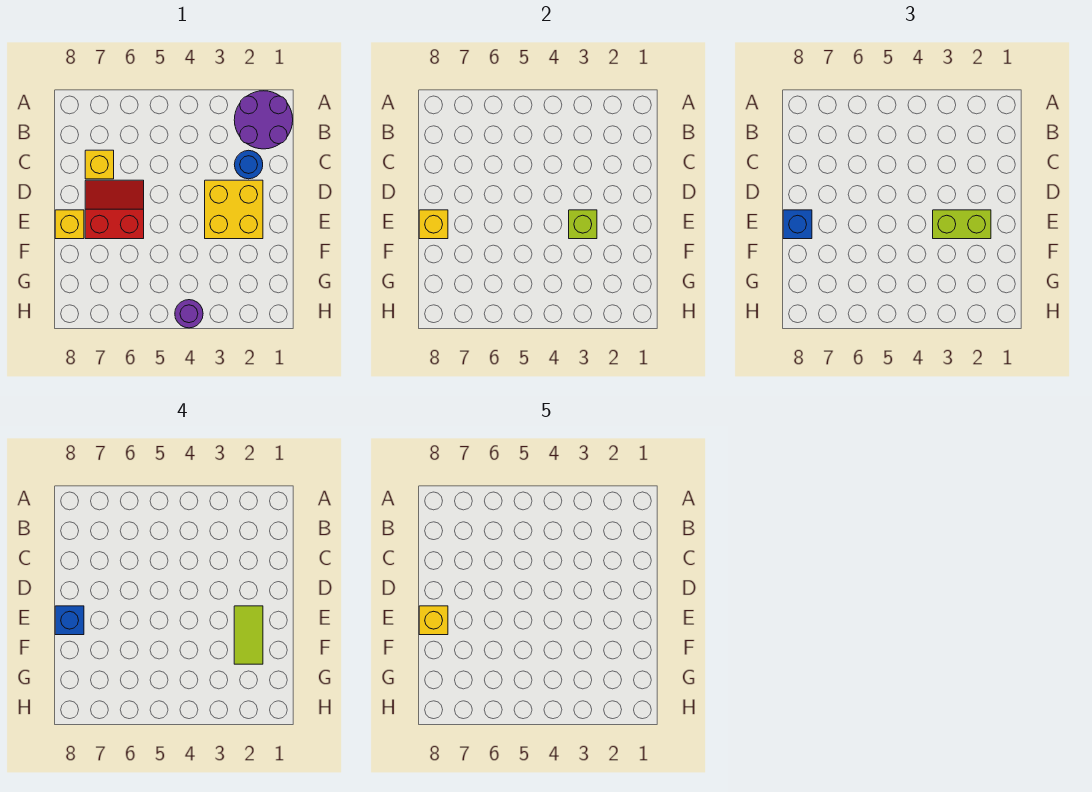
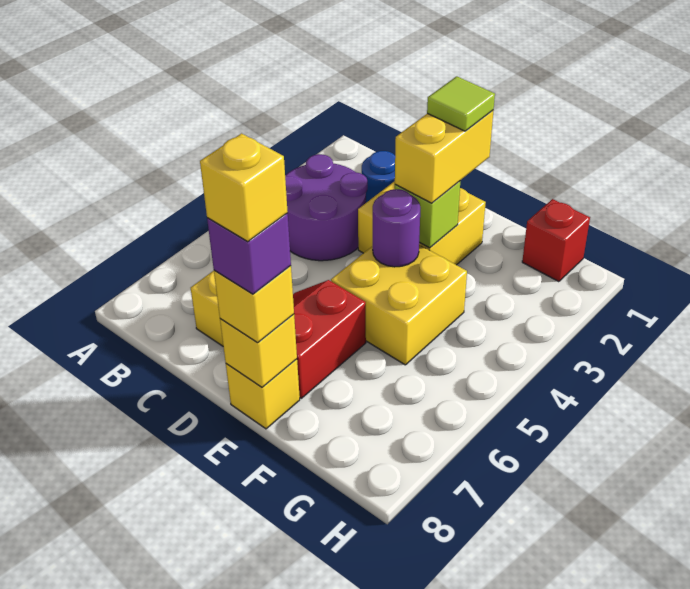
purple 2x2 round brick [234,91,293,149] -> purple 2x2 round brick moved to [285,154,367,261]
lime 1x2 brick [933,210,991,239] -> yellow 1x2 brick [395,110,494,203]
lime 1x2 tile [234,606,263,664] -> lime 1x1 tile [427,76,495,131]
none -> yellow 2x2 brick [331,245,467,365]
blue 1x1 brick [783,210,812,239] -> yellow 1x1 brick [214,266,294,343]
blue 1x1 brick [55,606,84,635] -> purple 1x1 brick [207,214,291,294]
none -> red 1x1 brick [522,199,590,282]
purple 1x1 round brick [175,300,203,328] -> purple 1x1 round brick moved to [373,189,420,267]

